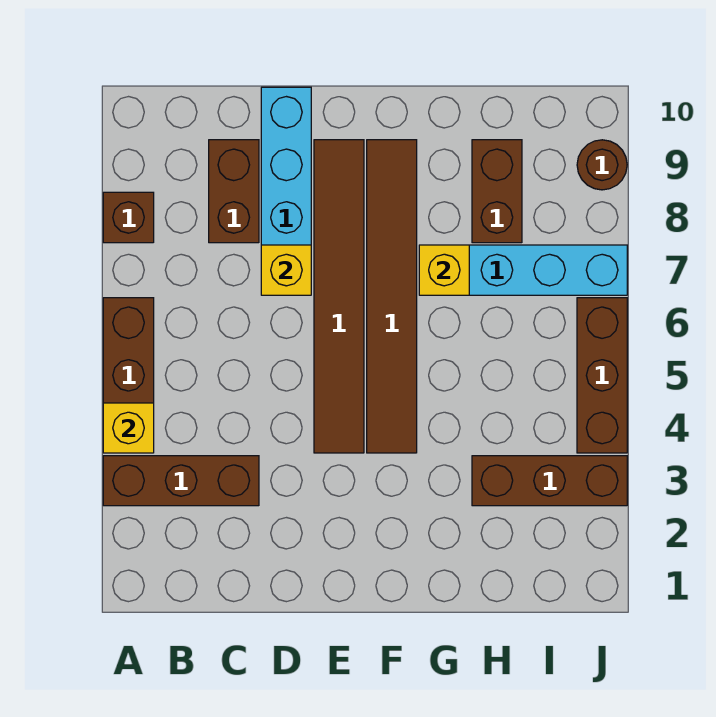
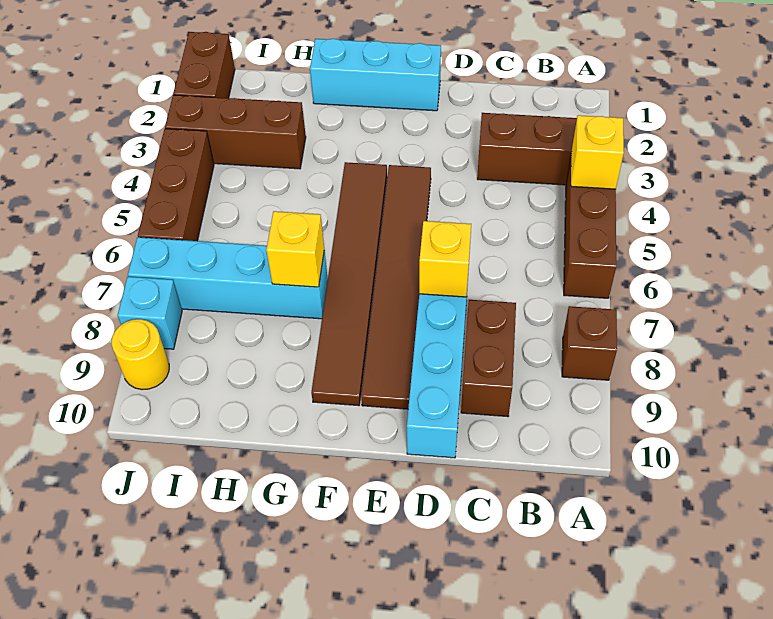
none -> cyan 1x3 brick [310,39,441,111]
brown 1x2 brick [472,140,522,243] -> brown 1x2 brick moved to [173,32,235,98]
none -> cyan 1x1 brick [118,277,182,349]
brown 1x1 round brick [577,140,627,190] -> yellow 1x1 round brick [111,319,169,390]

